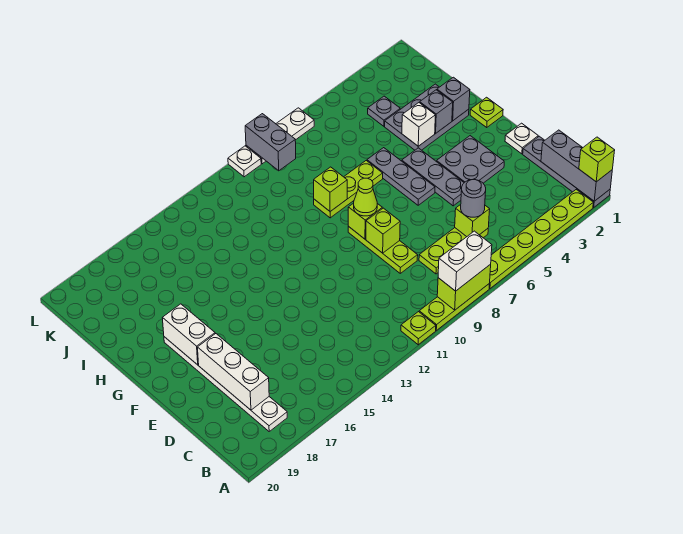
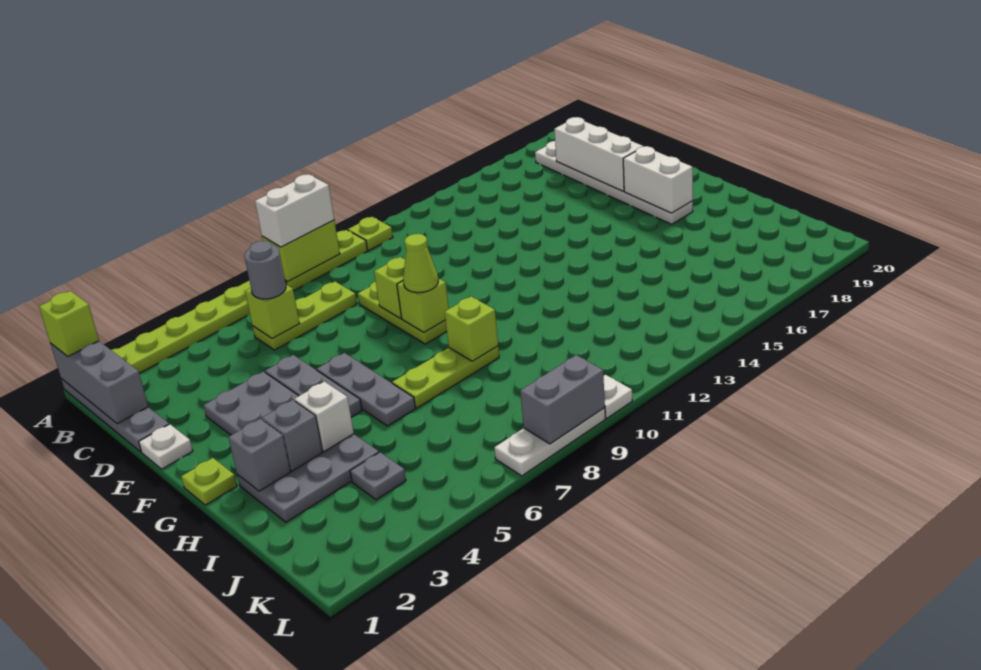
grey 1x2 brick [245,114,296,171] -> grey 1x2 brick turned to [520,355,605,444]

